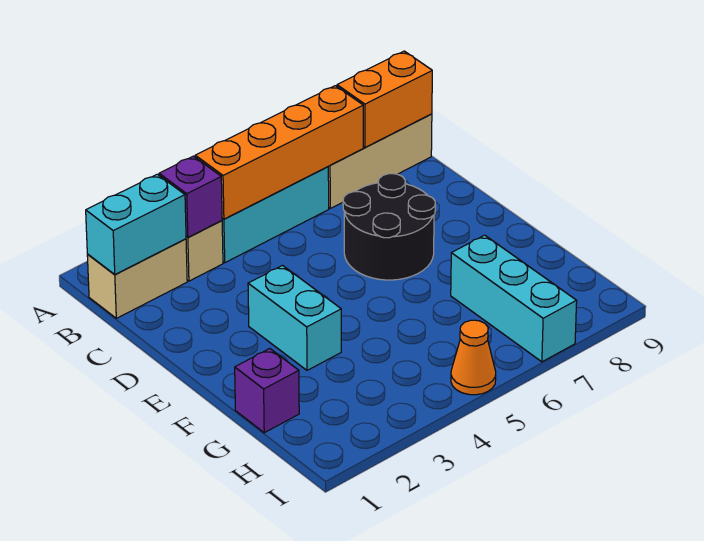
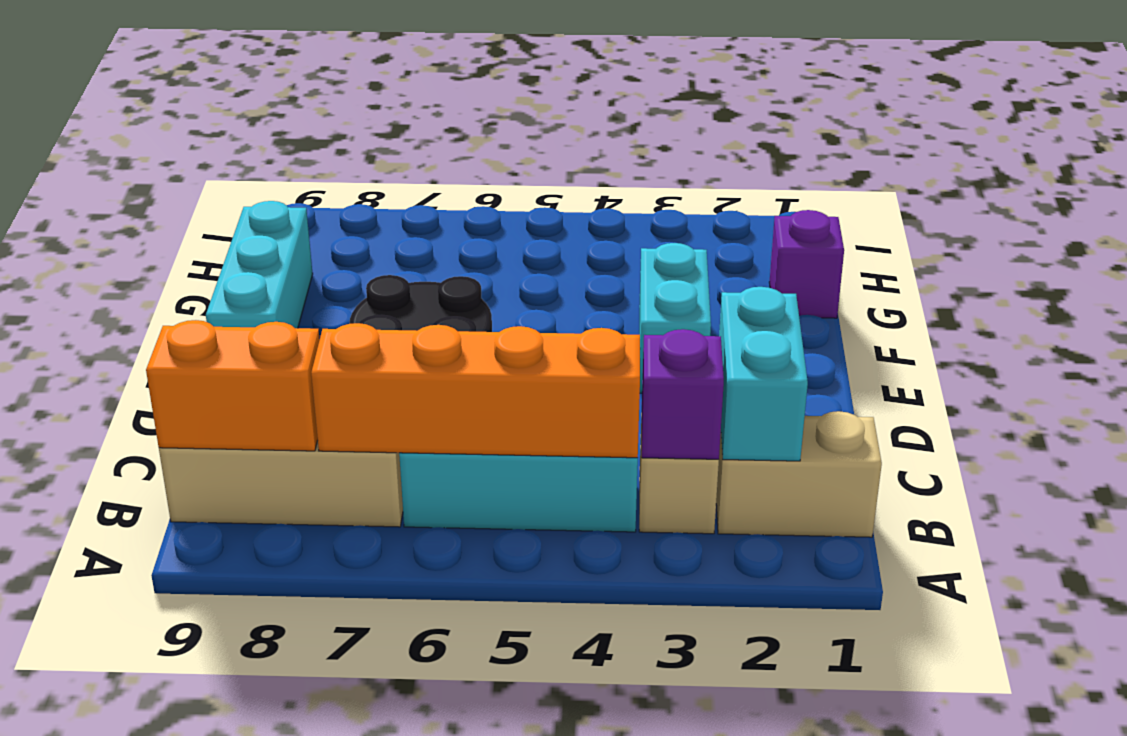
cyan 1x2 brick [86,174,186,275] -> cyan 1x2 brick turned to [719,287,808,461]
cyan 1x3 brick [451,235,577,362] -> cyan 1x3 brick moved to [206,201,313,328]
orange 1x1 cone [451,320,496,395] -> none

